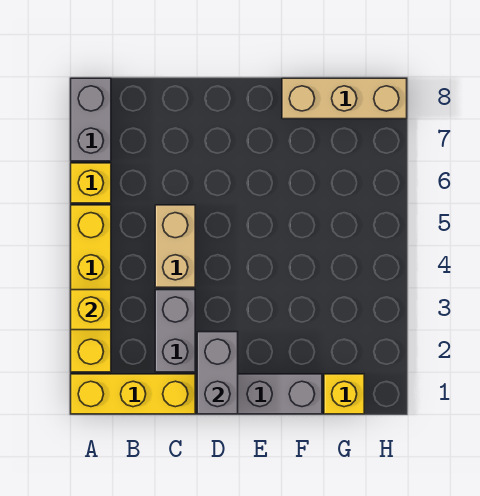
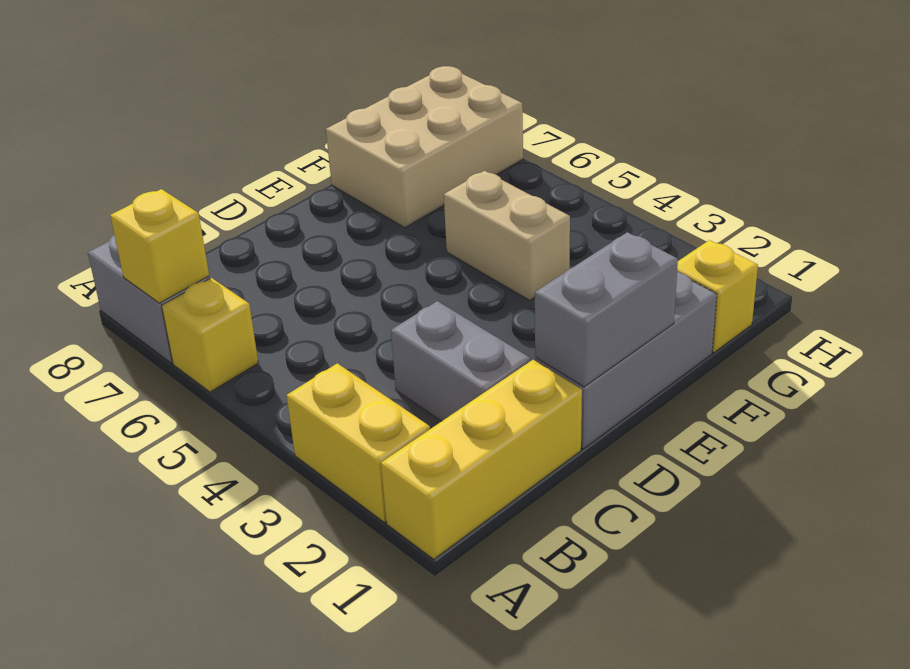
yellow 1x4 brick [71,205,111,372] -> yellow 1x2 brick [287,363,430,522]
yellow 1x1 brick [71,290,111,330] -> yellow 1x1 brick moved to [110,189,209,303]
tan 1x2 brick [155,205,195,287] -> tan 1x2 brick moved to [444,171,570,300]
grey 1x2 brick [197,332,238,414] -> grey 1x2 brick turned to [535,232,678,387]
tan 1x3 brick [282,78,407,119] -> tan 2x3 brick [326,66,523,228]

